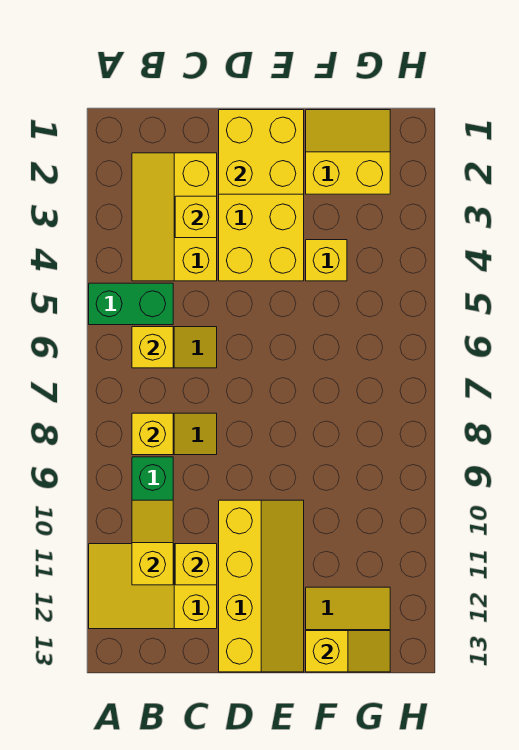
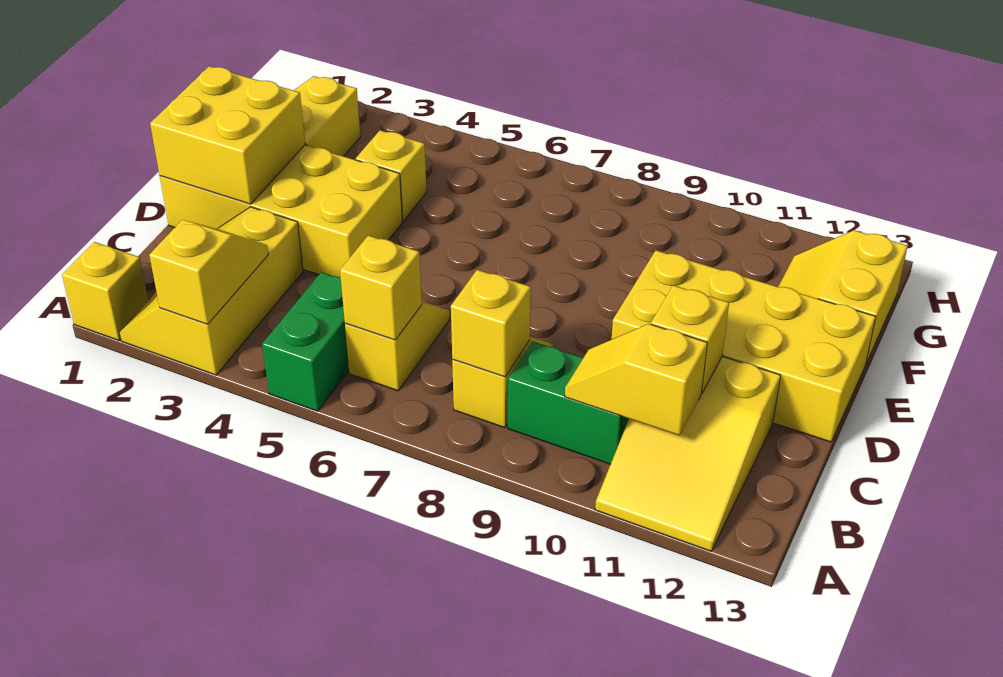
yellow 2x3 slope [132,153,217,281] -> yellow 2x3 slope turned to [119,207,303,375]
yellow 1x1 brick [175,196,217,238] -> yellow 1x1 brick moved to [62,242,148,340]
yellow 2x4 slope [219,500,304,672] -> yellow 2x4 brick [612,250,876,442]
yellow 1x2 slope [306,631,390,672] -> yellow 1x2 slope moved to [149,220,268,324]

